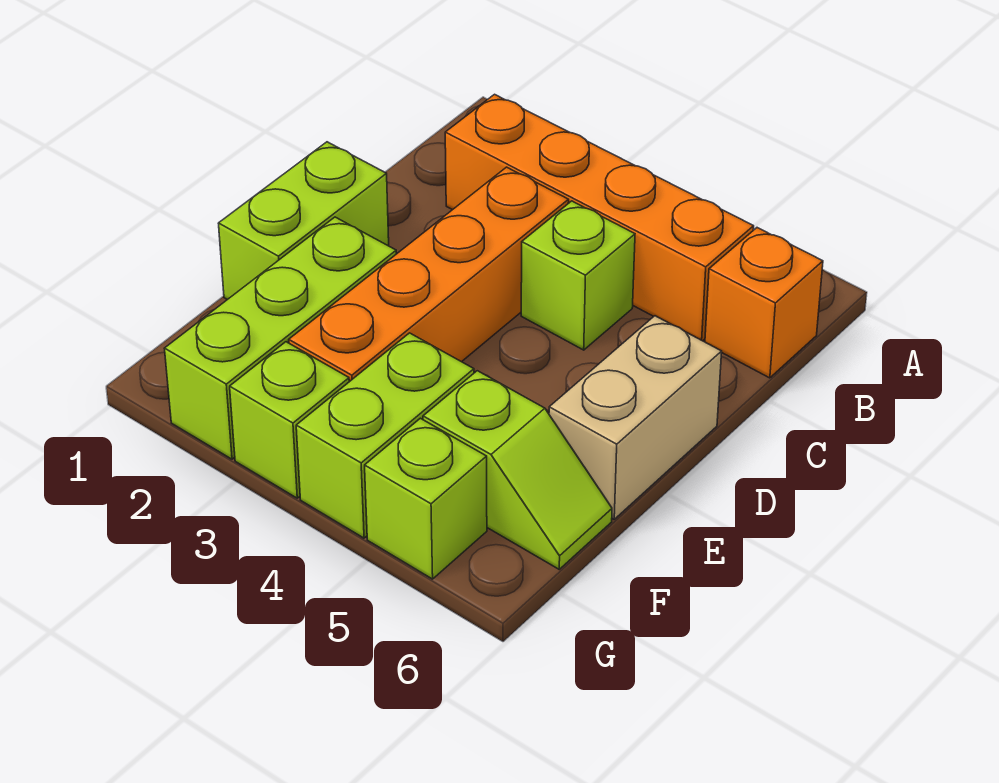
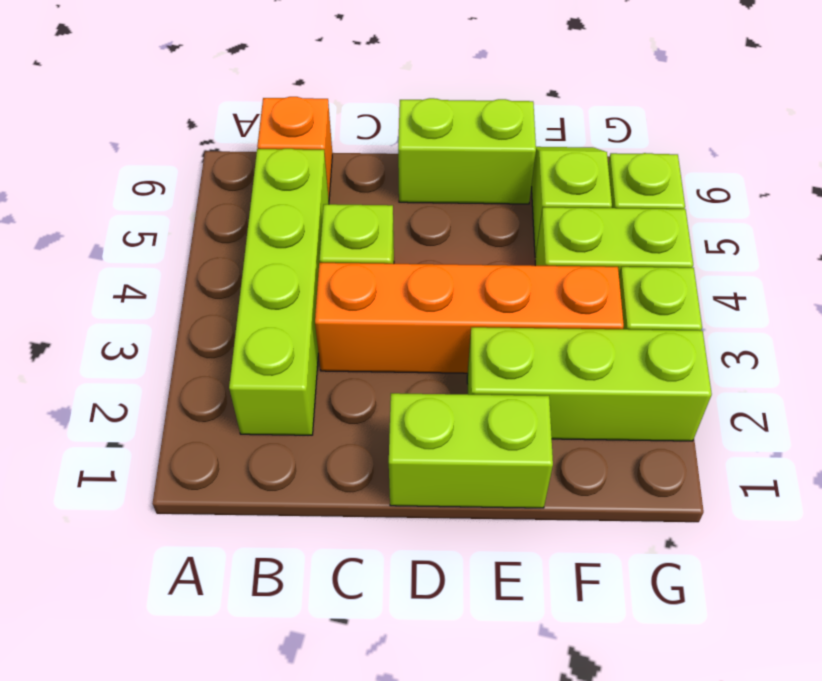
orange 1x4 brick [445,94,754,341] -> lime 1x4 brick [229,149,329,435]
tan 1x2 brick [549,316,722,519] -> lime 1x2 brick [398,98,536,204]

